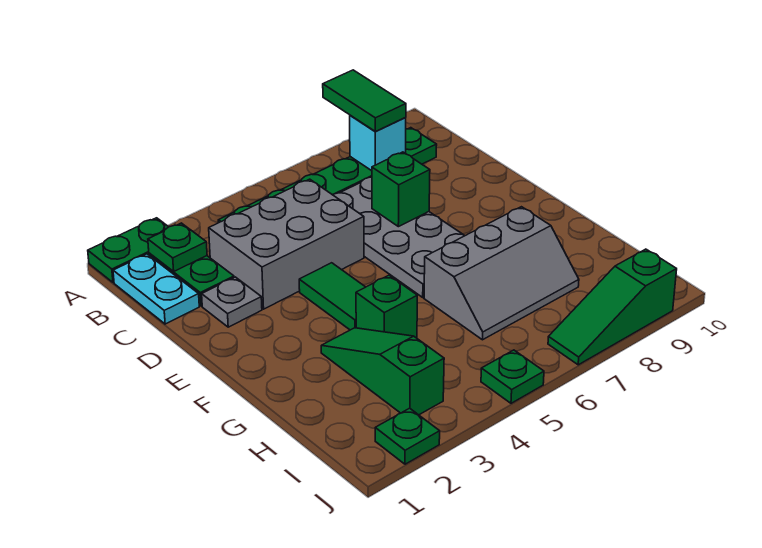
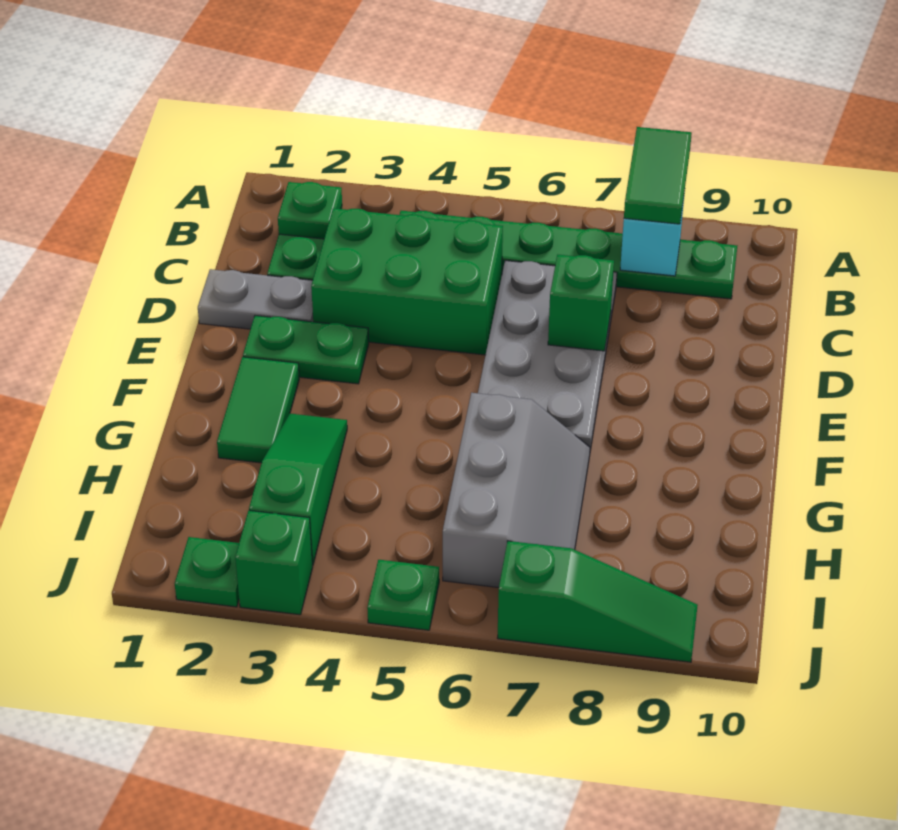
green 1x2 plate [88,218,168,283] -> green 1x2 plate moved to [243,316,369,384]
cyan 1x2 plate [113,254,199,324] -> none
grey 2x3 brick [209,179,364,309] -> green 2x3 brick [311,208,503,355]
grey 1x1 plate [202,277,262,327] -> grey 1x2 plate [198,269,313,329]
green 1x2 tile [299,263,365,330] -> green 1x2 tile moved to [217,357,299,463]
green 1x1 brick [356,275,417,338] -> green 1x1 brick moved to [235,510,313,615]
grey 2x3 slope [424,207,579,340] -> grey 2x3 slope turned to [443,393,590,588]
green 1x3 slope [548,249,677,365] -> green 1x3 slope turned to [498,541,698,662]

